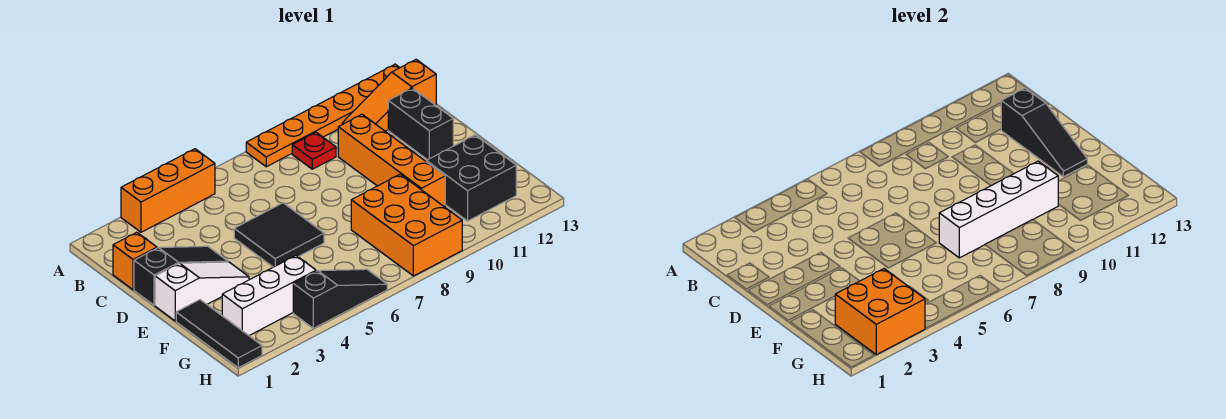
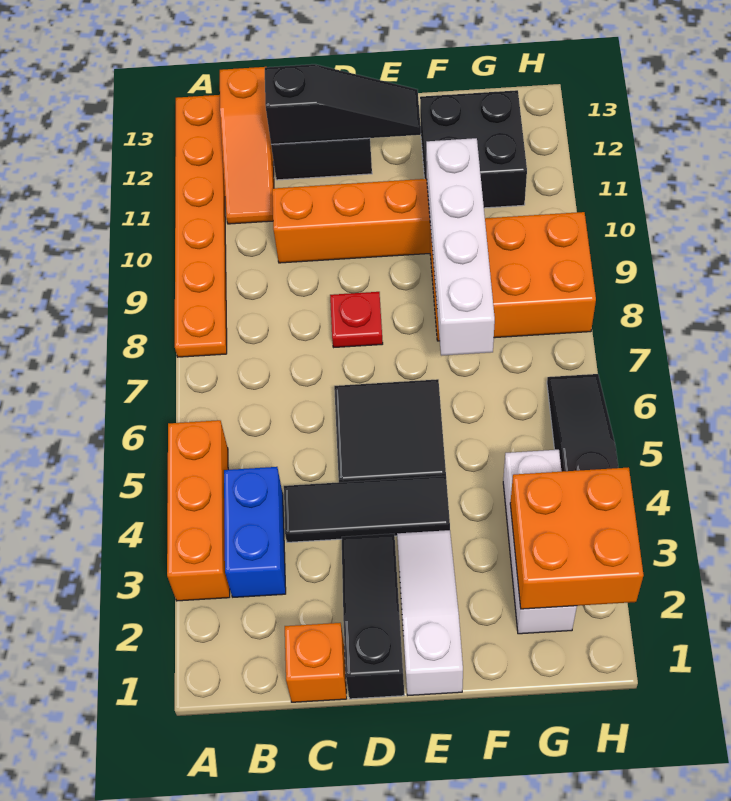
none -> blue 1x2 brick [224,467,286,597]
red 1x1 plate [292,132,336,169] -> red 1x1 plate moved to [330,292,383,347]
black 1x3 tile [176,300,262,368] -> black 1x3 tile moved to [284,476,450,542]

